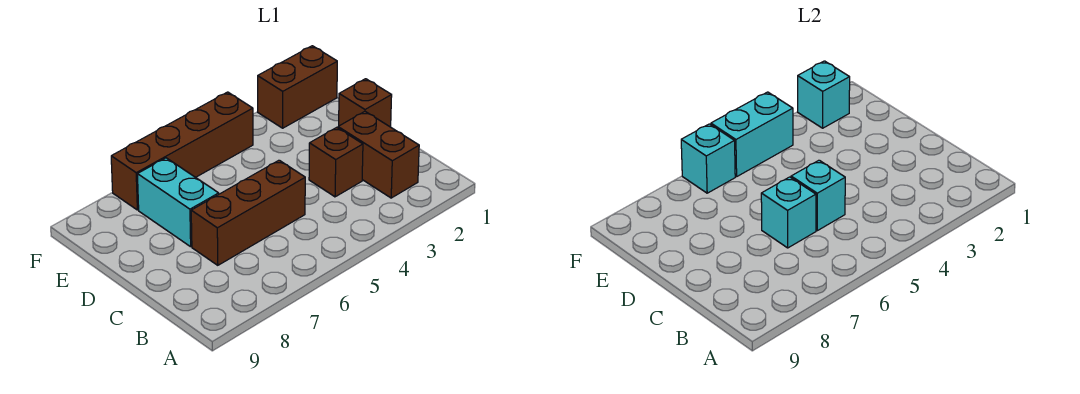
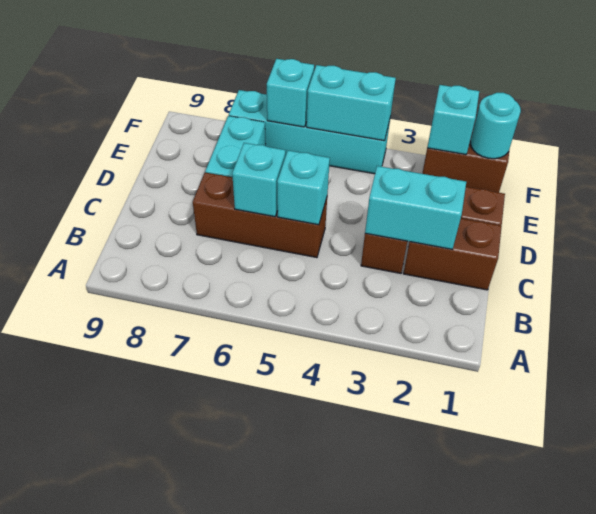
brown 1x2 brick [338,112,419,198] -> brown 1x2 brick turned to [403,219,502,290]
none -> cyan 1x2 brick [365,166,466,249]
none -> cyan 1x1 round brick [471,93,521,159]
brown 1x4 brick [111,92,253,210] -> cyan 1x4 brick [229,90,390,174]

